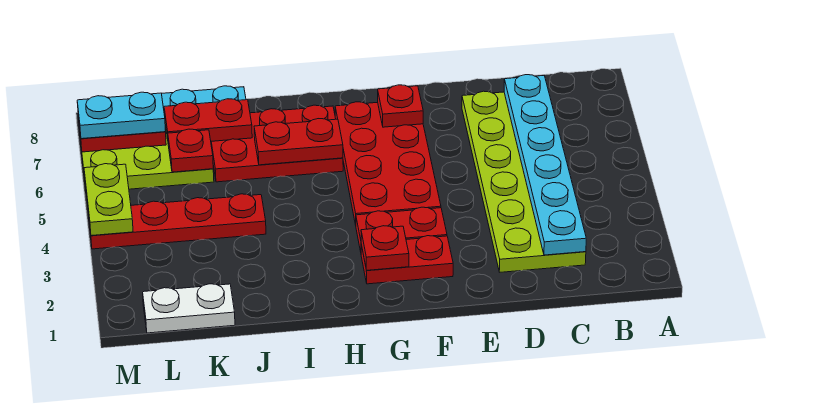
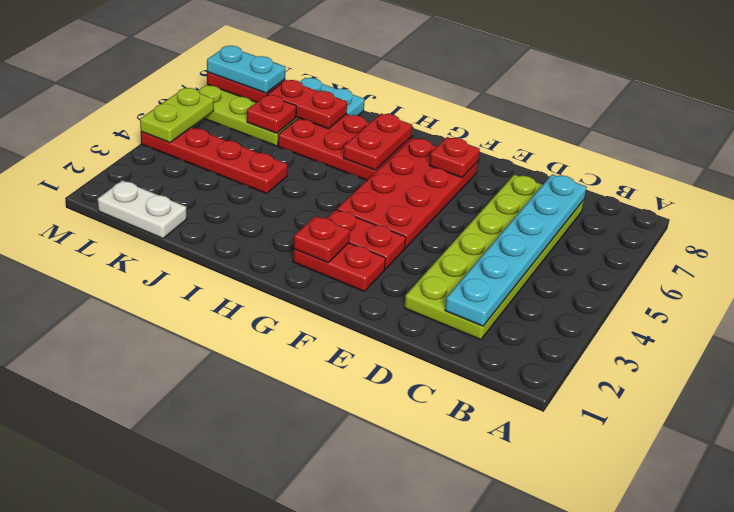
red 1x2 plate [254,119,343,165] -> red 1x2 plate turned to [343,114,412,170]

